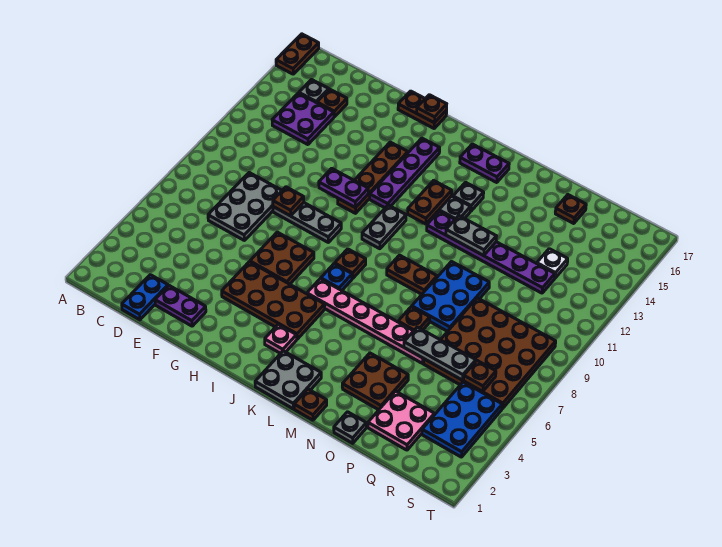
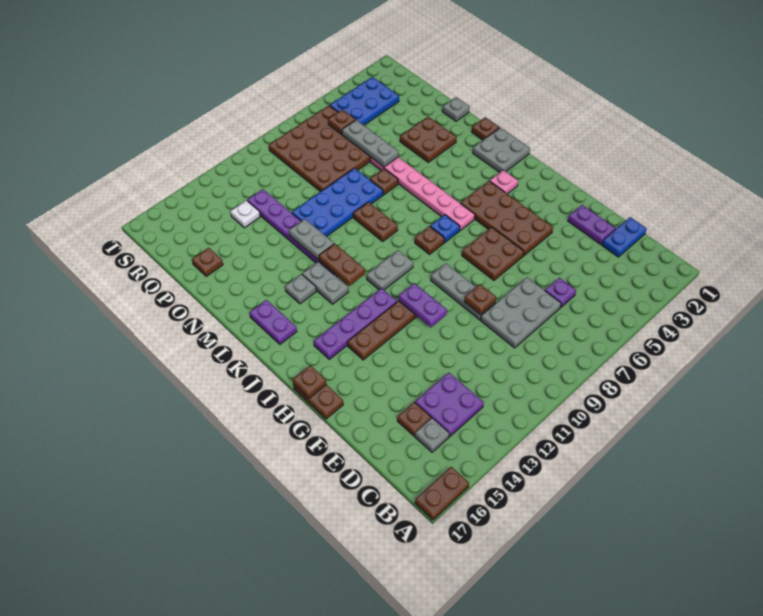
none -> purple 1x1 plate [545,278,576,308]
brown 1x2 plate [408,181,452,224] -> brown 1x2 plate turned to [319,244,365,286]
blue 2x3 plate [412,262,489,331] -> blue 2x4 plate [292,168,383,237]
pink 2x2 plate [368,391,434,450] -> none

